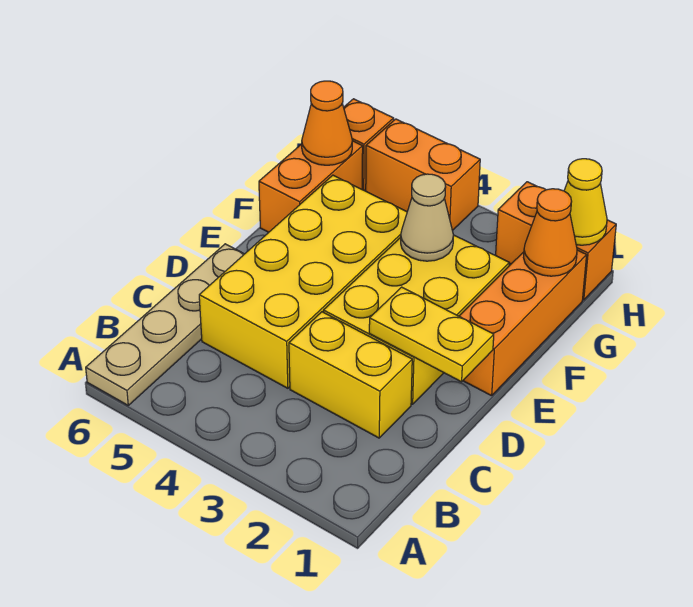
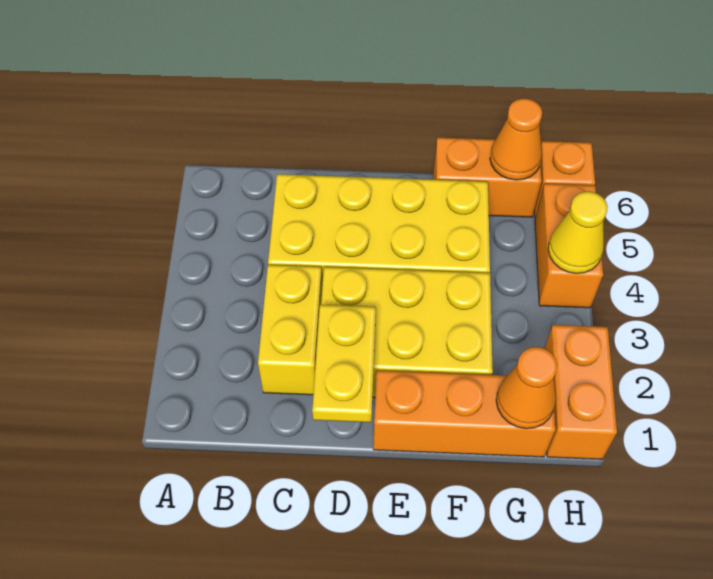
tan 1x4 plate [86,244,244,405] -> none
tan 1x1 cone [401,174,454,261] -> none
yellow 1x1 cone [564,159,607,245] -> yellow 1x1 cone moved to [548,192,608,273]

